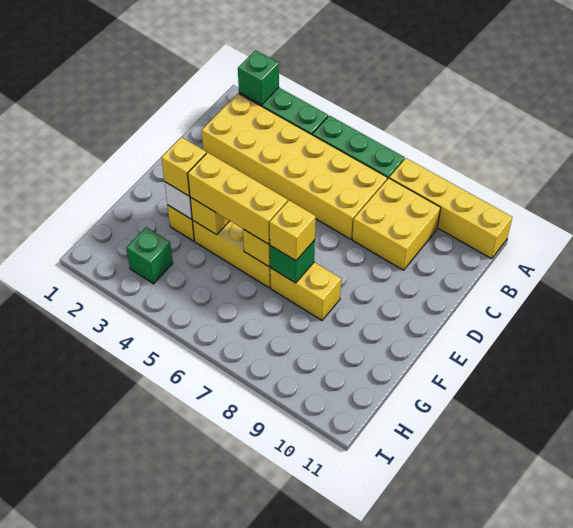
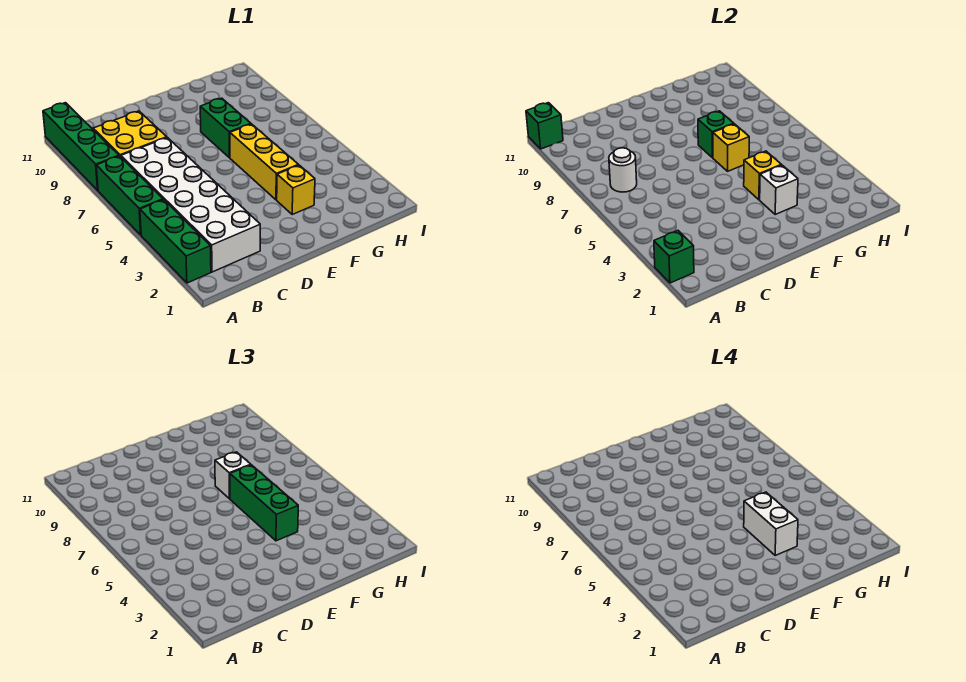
yellow 1x4 brick [389,158,512,259] -> green 1x4 brick [43,103,119,190]
yellow 2x6 brick [202,93,387,239] -> white 2x6 brick [121,138,260,272]
none -> white 1x1 round brick [609,148,637,192]
yellow 1x1 brick [161,137,206,196] -> none
none -> white 1x2 brick [744,492,798,555]
yellow 1x3 brick [188,153,288,244] -> green 1x3 brick [230,465,298,541]
yellow 1x2 brick [270,262,341,320] -> green 1x2 brick [200,98,251,158]
yellow 1x1 brick [270,200,316,261] -> white 1x1 brick [215,452,251,499]
green 1x1 brick [126,227,173,284] -> green 1x1 brick moved to [526,103,563,149]

